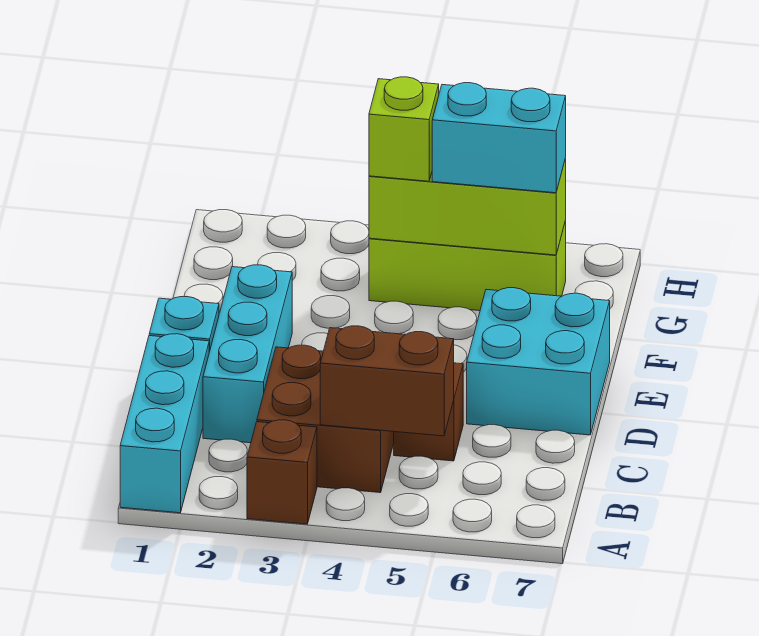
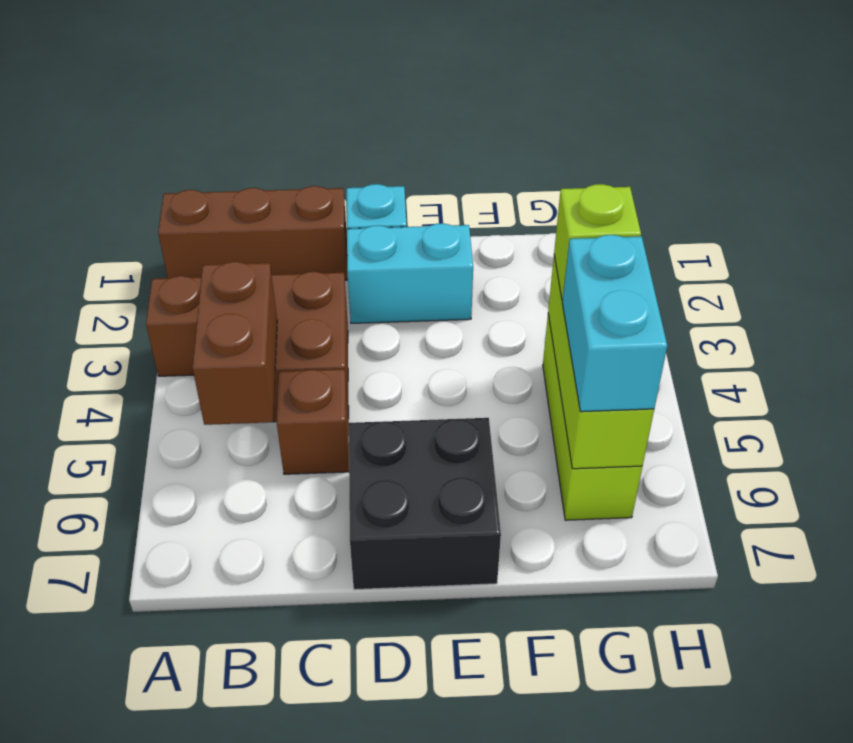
cyan 1x3 brick [120,334,209,513] -> brown 1x3 brick [158,186,347,280]
cyan 1x3 brick [203,265,292,443] -> cyan 1x2 brick [347,223,473,323]
cyan 2x2 brick [467,288,610,435] -> black 2x2 brick [349,418,501,590]

